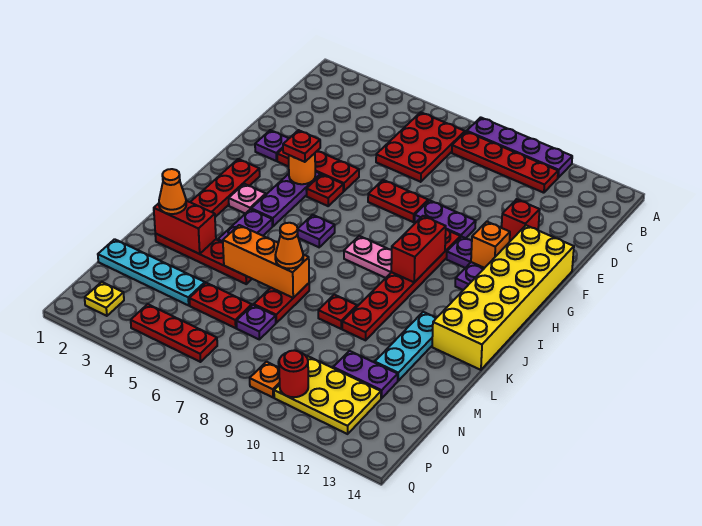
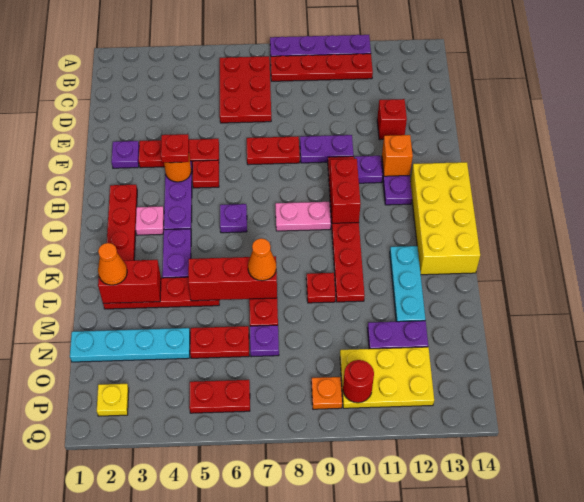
yellow 2x6 brick [432,225,574,370] -> yellow 2x4 brick [410,162,480,275]
orange 1x3 brick [223,225,309,298] -> red 1x3 brick [188,256,277,301]
red 1x3 plate [131,304,217,362] -> red 1x2 plate [189,380,250,413]

